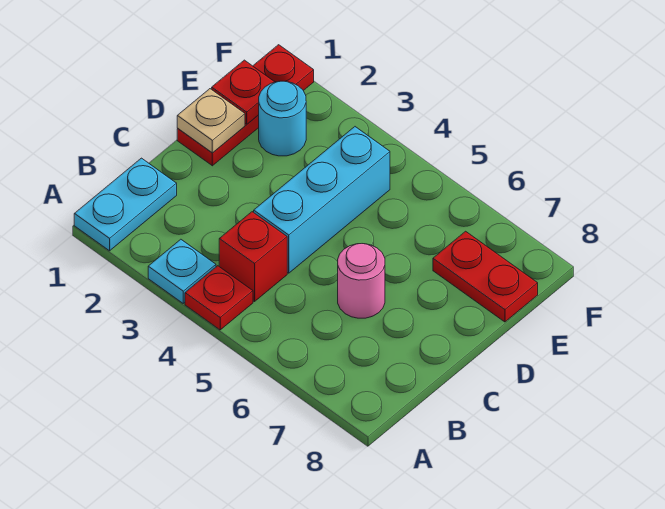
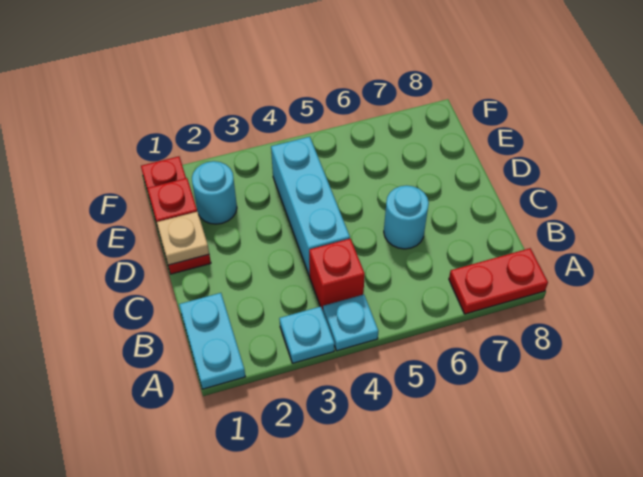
red 1x1 plate [185,266,253,330] -> cyan 1x1 plate [323,294,378,351]
pink 1x1 round brick [338,244,385,318] -> cyan 1x1 round brick [384,185,429,249]
red 1x2 plate [433,231,538,322] -> red 1x2 plate moved to [449,248,548,314]

